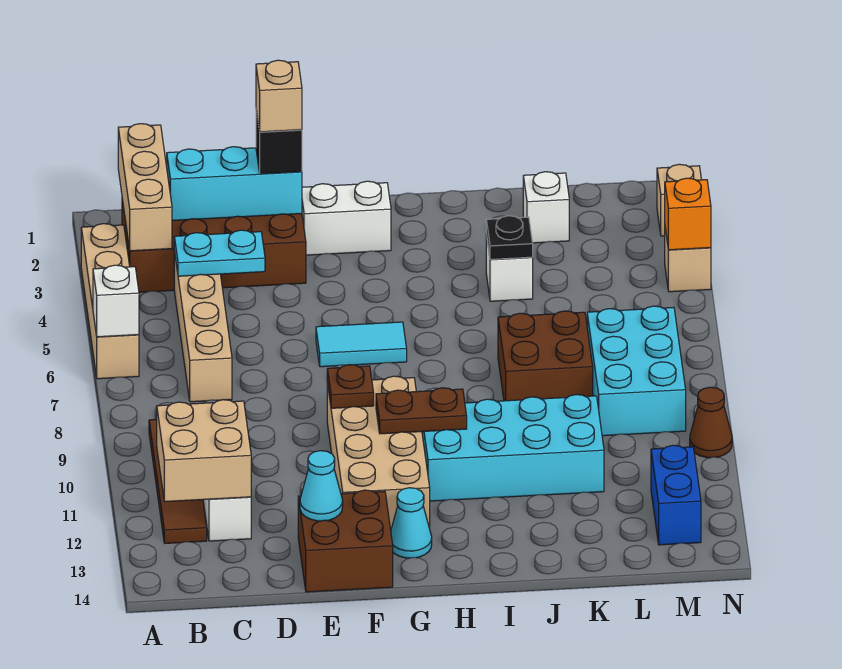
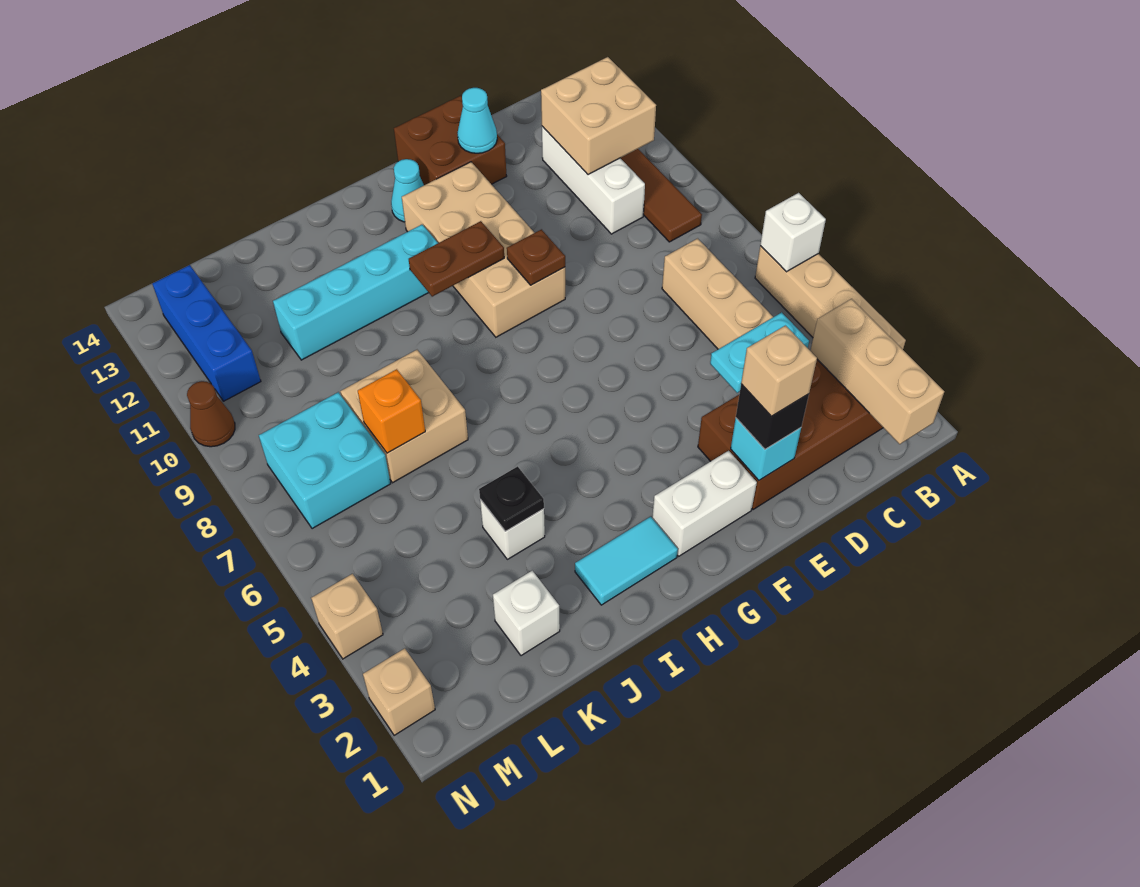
cyan 1x3 brick [167,147,302,221] -> cyan 1x1 brick [731,418,801,480]
cyan 1x2 tile [316,322,407,367] -> cyan 1x2 tile moved to [575,517,678,605]
cyan 2x4 brick [422,395,604,501] -> cyan 1x4 brick [273,225,438,360]
brown 2x2 brick [498,311,593,401] -> tan 2x2 brick [340,350,468,483]
cyan 2x3 brick [587,306,686,436] -> cyan 2x2 brick [259,392,391,529]
blue 1x2 brick [651,445,701,545] -> blue 1x3 brick [152,265,261,401]
orange 1x1 brick [665,178,711,250] -> orange 1x1 brick moved to [358,369,425,453]

